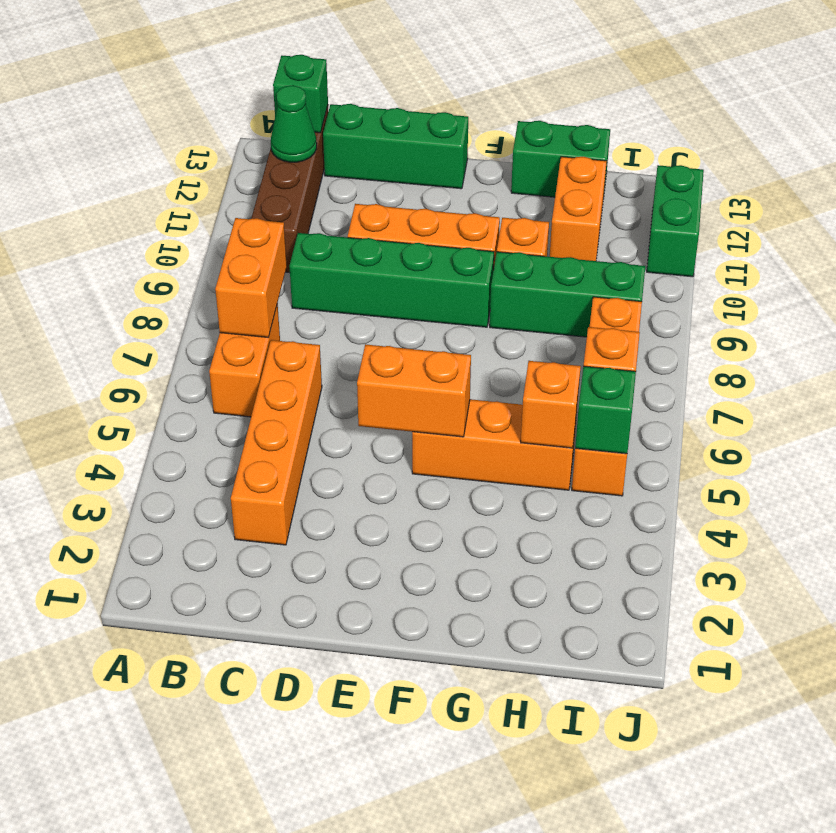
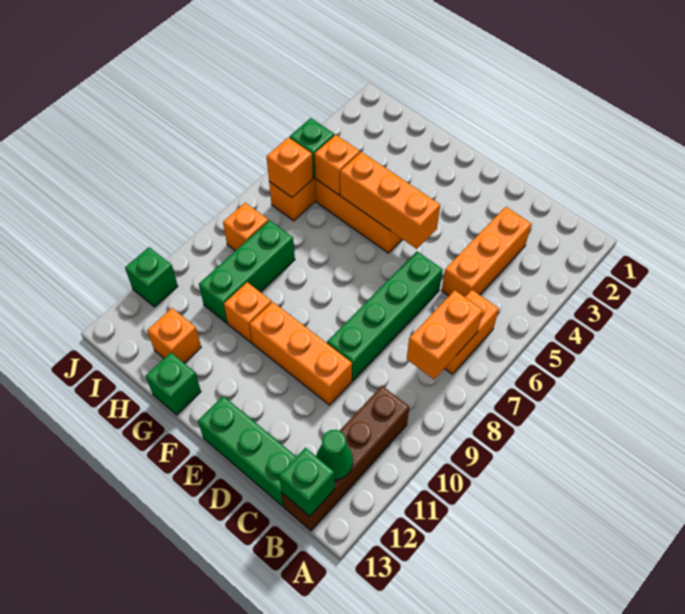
orange 1x4 brick [231,340,322,545] -> orange 1x3 brick [442,207,531,297]
green 1x4 brick [290,233,494,327] -> green 1x4 brick turned to [327,252,443,381]
orange 1x2 brick [357,344,471,437] -> orange 1x3 brick [340,152,440,249]
green 1x3 brick [490,252,645,337] -> green 1x3 brick turned to [199,220,295,323]
green 1x2 brick [511,121,610,197] -> green 1x1 brick [146,353,201,415]
orange 1x2 brick [550,157,607,261] -> orange 1x1 brick [147,308,201,363]
green 1x2 brick [647,165,704,277] -> green 1x1 brick [125,247,178,307]

